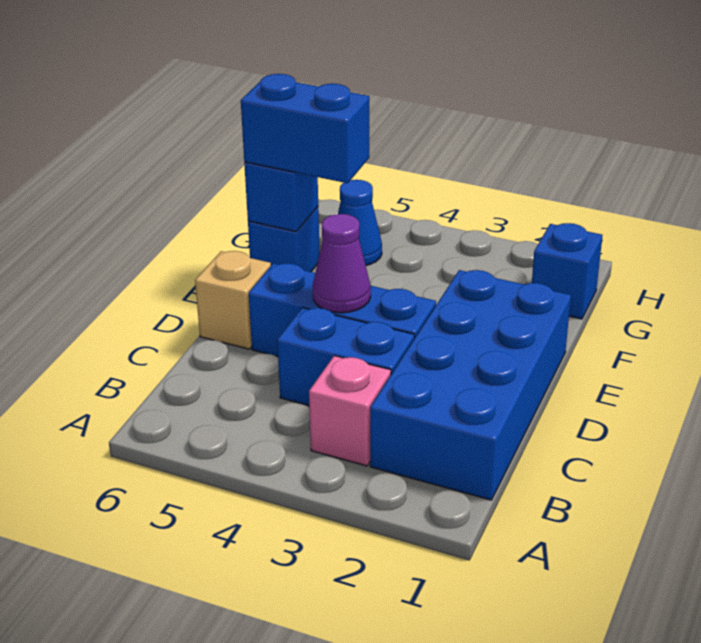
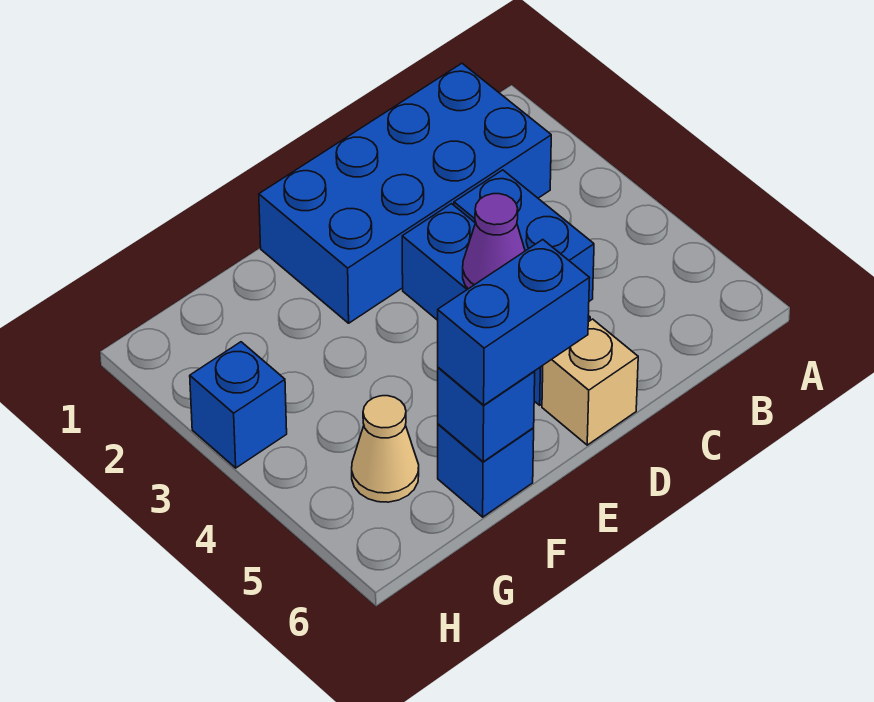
pink 1x1 brick [309,356,391,466] -> none
blue 1x2 brick [241,74,369,183] -> blue 1x2 brick turned to [438,240,590,405]
blue 1x1 brick [532,223,602,319] -> blue 1x1 brick moved to [190,342,287,468]
blue 1x1 cone [338,180,382,265] -> tan 1x1 cone [352,396,419,502]

